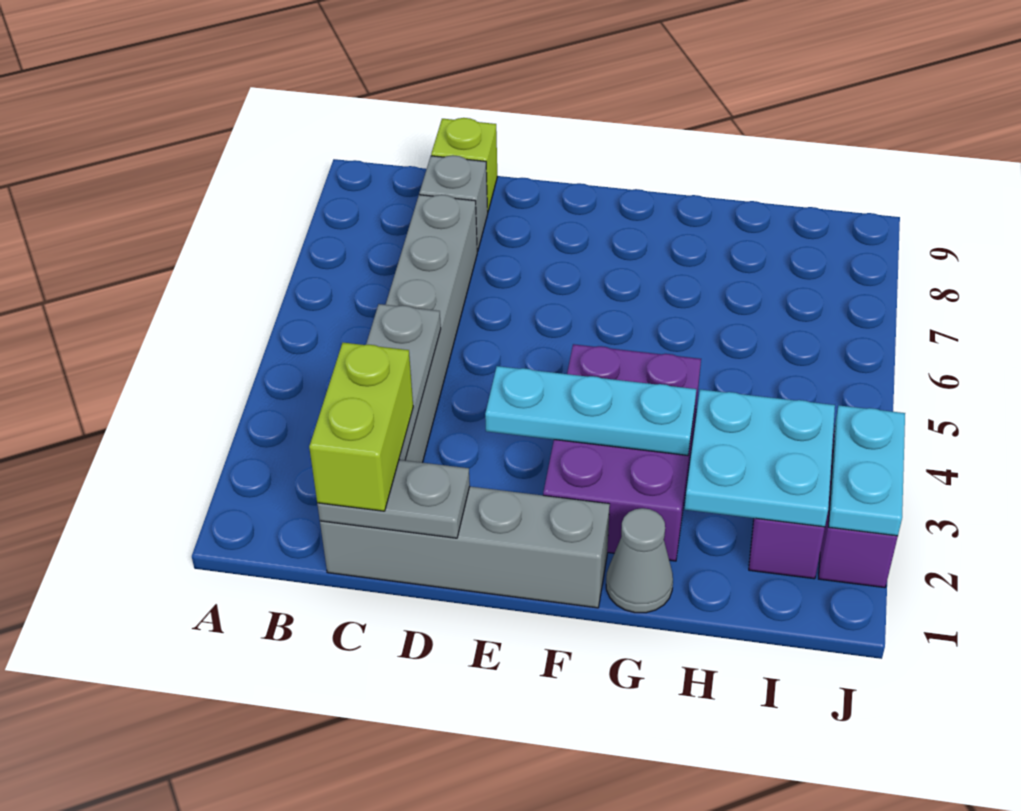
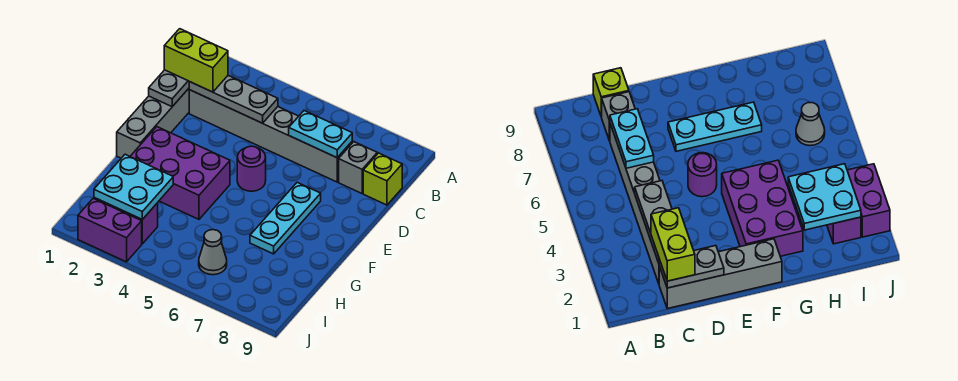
cyan 1x3 plate [485,366,696,455] -> cyan 1x3 plate moved to [250,183,321,254]
none -> purple 1x1 round brick [237,146,266,191]
grey 1x1 cone [606,508,673,613] -> grey 1x1 cone moved to [199,230,227,275]
cyan 1x2 plate [828,405,905,536] -> cyan 1x2 plate moved to [289,111,352,158]

